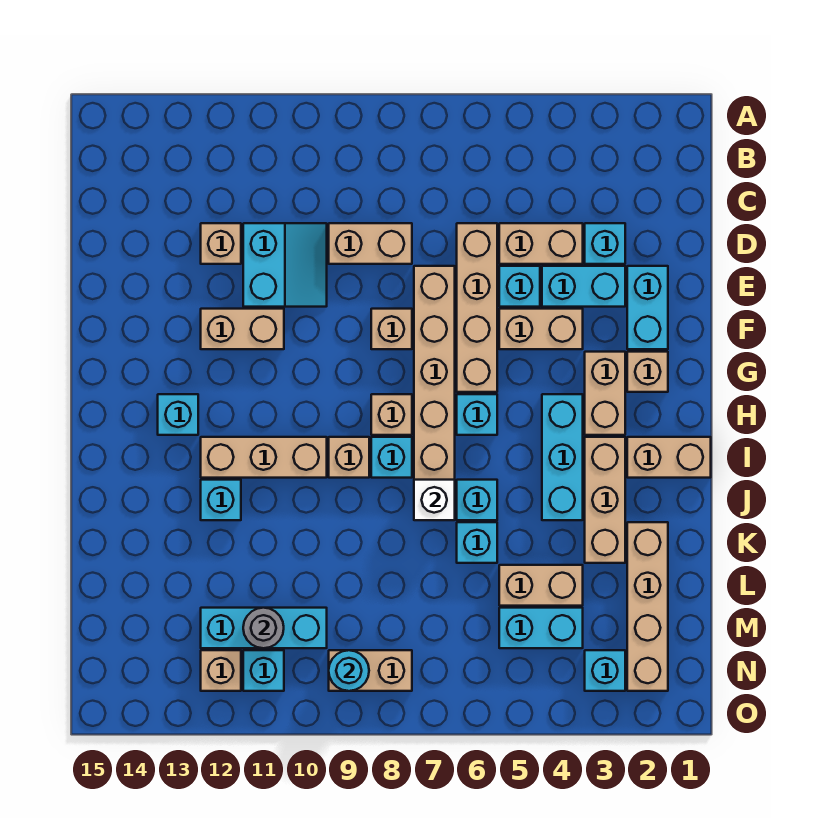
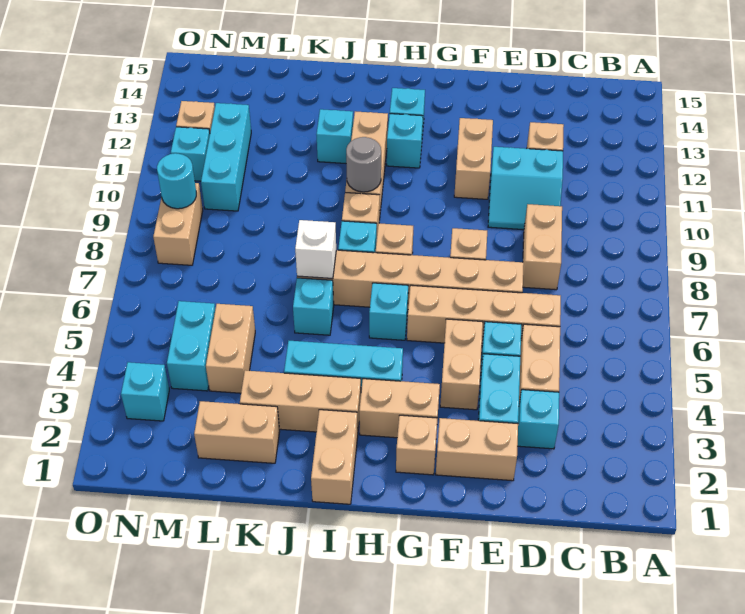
cyan 1x2 brick [627,266,668,349] -> tan 1x2 brick [436,418,518,481]
tan 1x4 brick [627,522,668,691] -> tan 1x2 brick [194,401,280,463]
cyan 1x1 brick [457,522,497,563] -> cyan 1x1 brick moved to [387,114,423,168]
grey 1x1 round brick [243,608,284,648] -> grey 1x1 round brick moved to [346,137,381,192]

